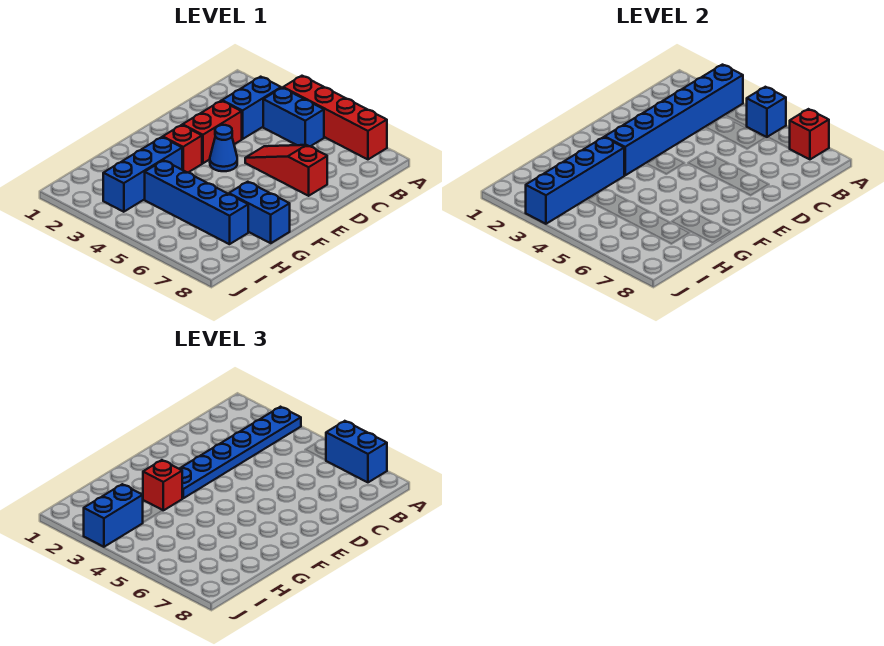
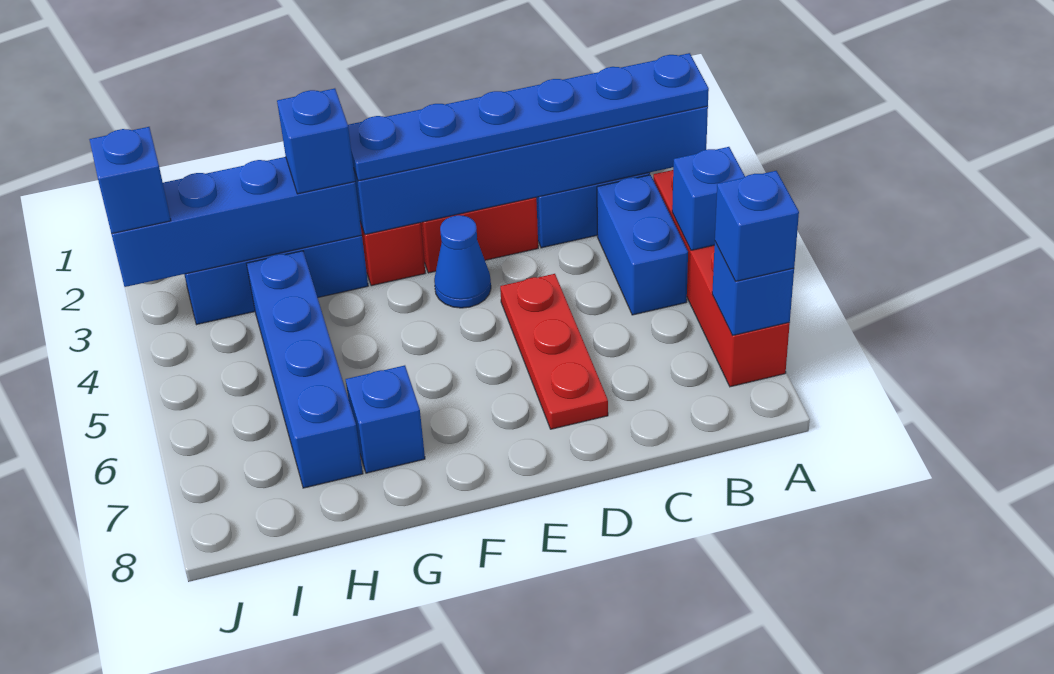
blue 1x2 brick [326,421,387,482] -> blue 1x1 brick [715,171,799,281]
red 1x1 brick [789,109,829,159] -> blue 1x1 brick [712,242,794,335]
red 1x3 slope [245,145,327,196] -> red 1x3 plate [500,274,608,429]
red 1x1 brick [143,460,182,510] -> blue 1x1 brick [277,88,355,194]
blue 1x2 brick [229,182,290,243] -> blue 1x1 brick [346,365,425,473]
blue 1x2 brick [84,484,143,547] -> blue 1x1 brick [89,127,171,234]

